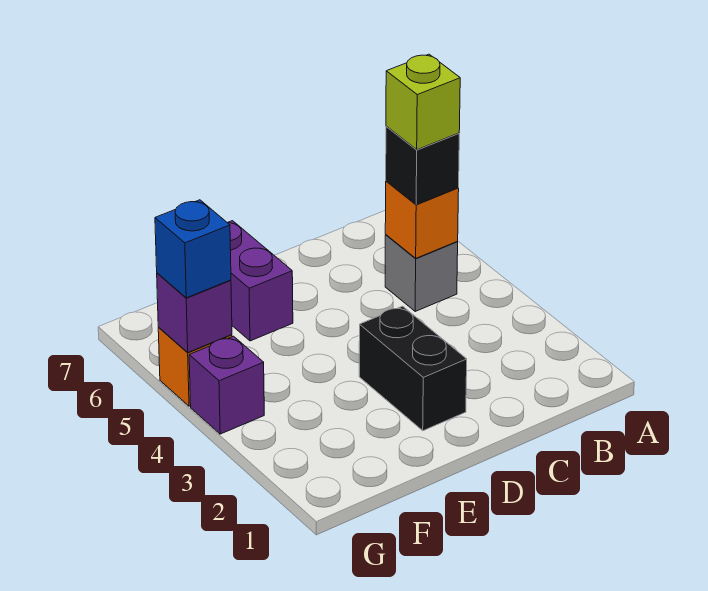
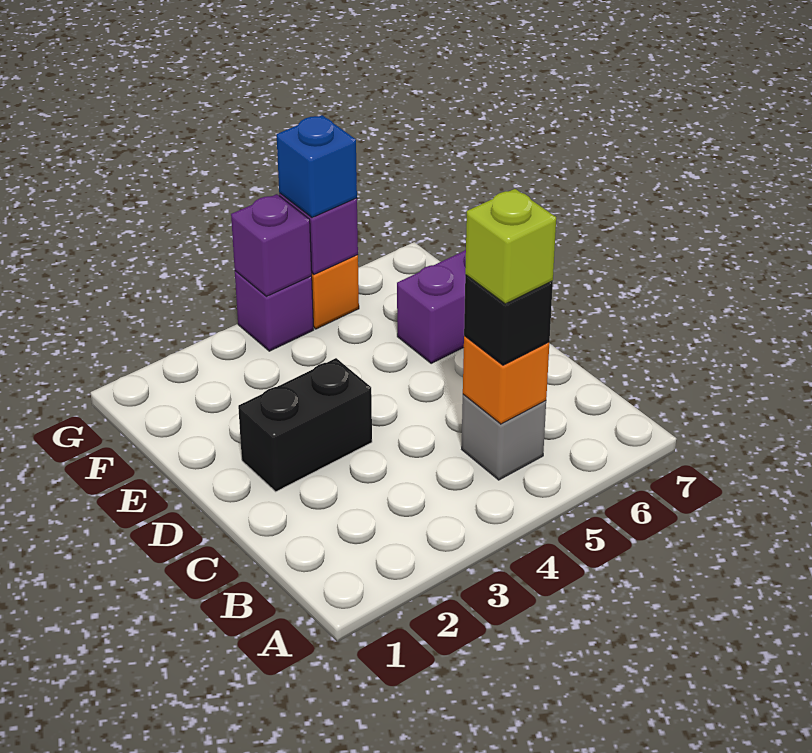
none -> purple 1x1 brick [231,194,312,296]

